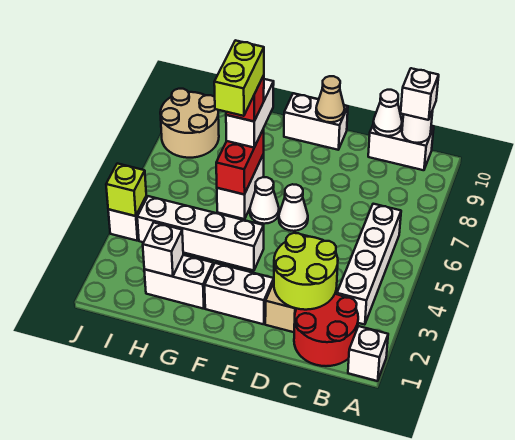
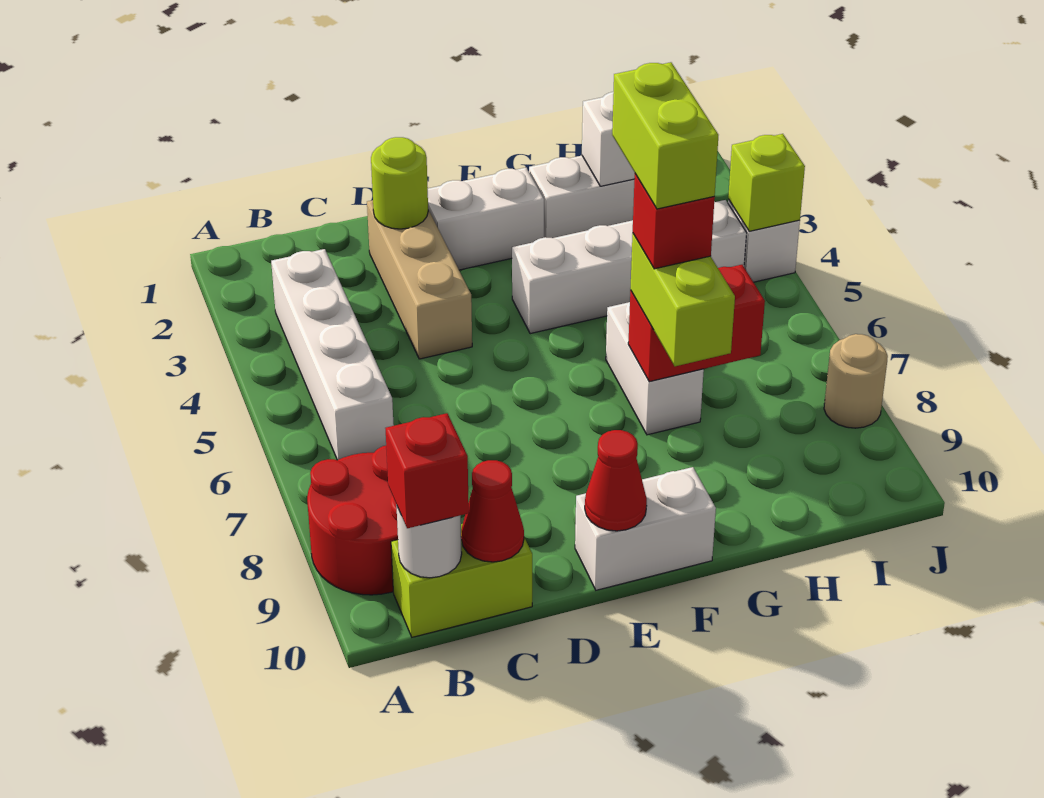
white 1x1 brick [348,326,388,381] -> none
red 2x2 round brick [294,294,358,366] -> red 2x2 round brick moved to [307,446,398,595]
white 1x2 brick [368,119,434,170] -> lime 1x2 brick [391,524,532,637]
white 1x1 brick [401,68,439,120] -> red 1x1 brick [386,413,469,528]
lime 2x2 round brick [274,233,338,310] -> lime 1x1 round brick [371,137,428,229]
white 1x1 cone [373,90,402,136] -> red 1x1 cone [461,460,524,562]
white 1x1 cone [279,184,308,231] -> none
tan 1x1 cone [316,76,345,122] -> red 1x1 cone [585,430,647,531]
white 1x1 cone [250,177,279,224] -> none
red 1x2 brick [216,129,264,195] -> red 1x2 brick turned to [628,265,765,382]
white 1x2 brick [226,79,274,148] -> lime 1x2 brick [630,234,735,366]
tan 2x2 round brick [160,89,219,158] -> tan 1x1 round brick [824,334,888,428]

